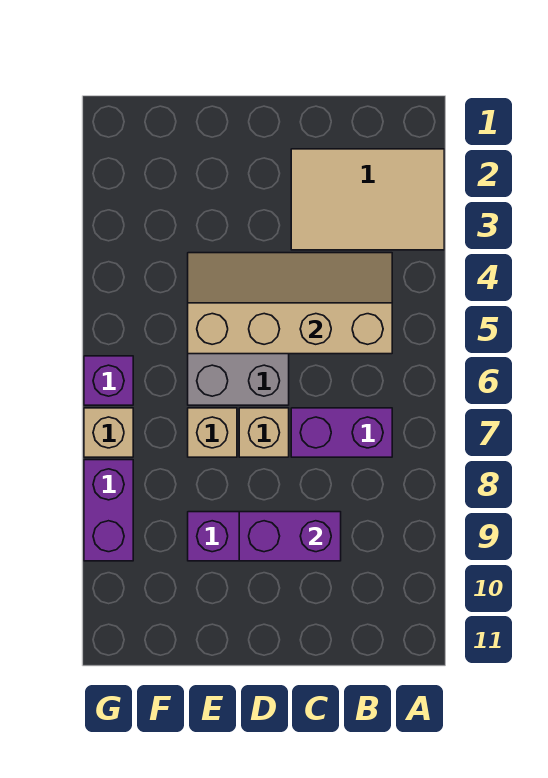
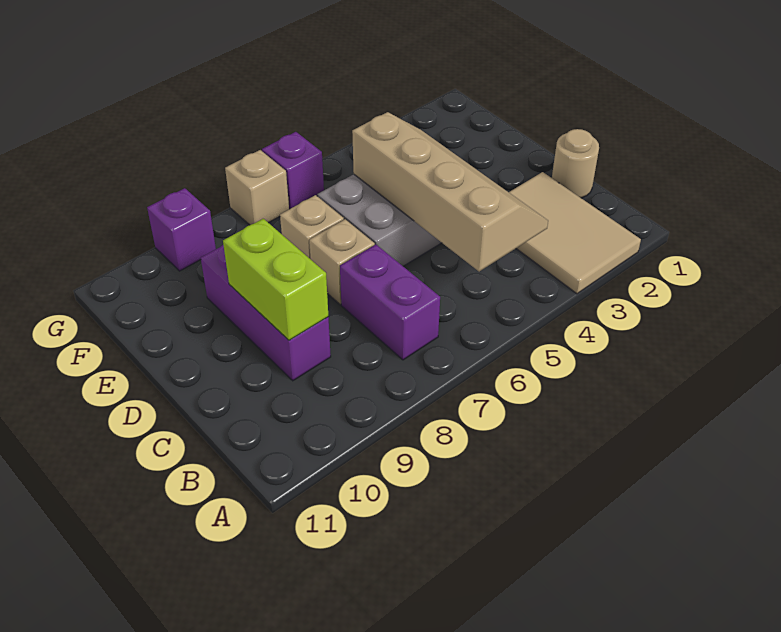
none -> tan 1x1 round brick [552,129,599,198]
purple 1x2 brick [239,512,341,561] -> lime 1x2 brick [223,219,328,340]
purple 1x2 brick [84,460,133,561] -> purple 1x1 brick [147,188,216,271]

